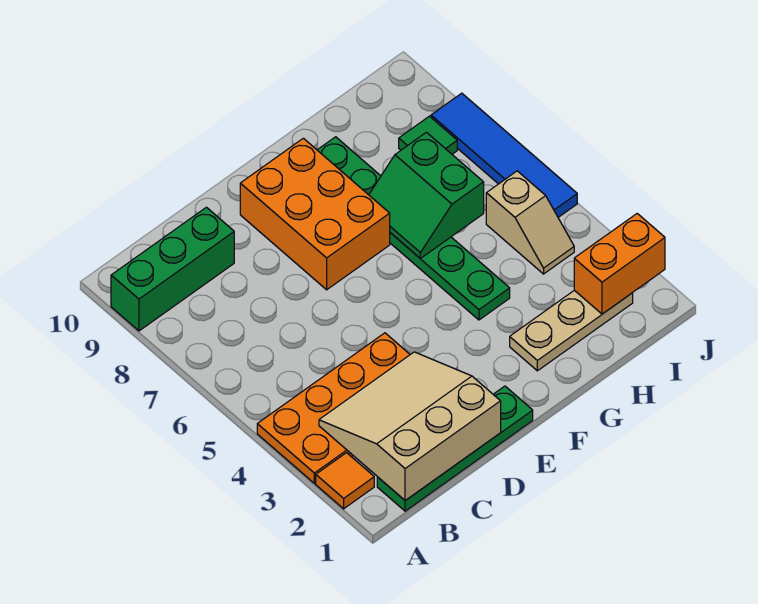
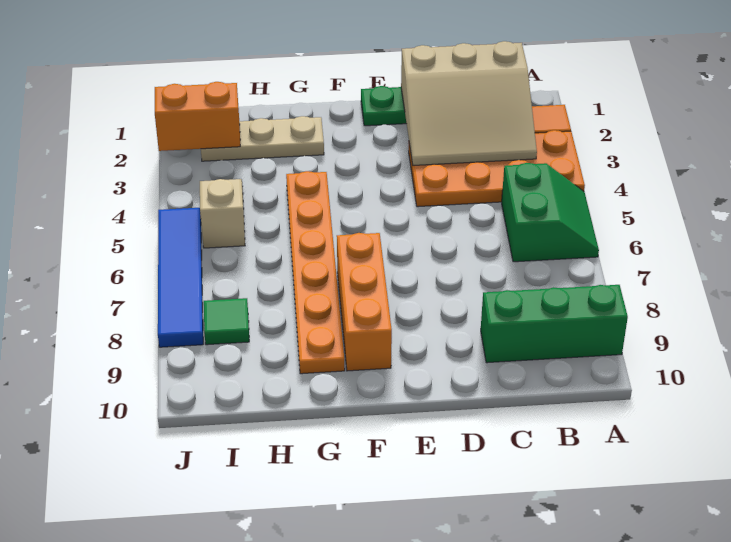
orange 2x3 brick [240,138,390,290] -> orange 1x3 brick [337,233,392,371]
green 1x6 plate [318,137,510,320] -> orange 1x6 plate [286,171,345,374]
green 2x2 slope [369,132,484,258] -> green 2x2 slope moved to [502,163,599,262]

